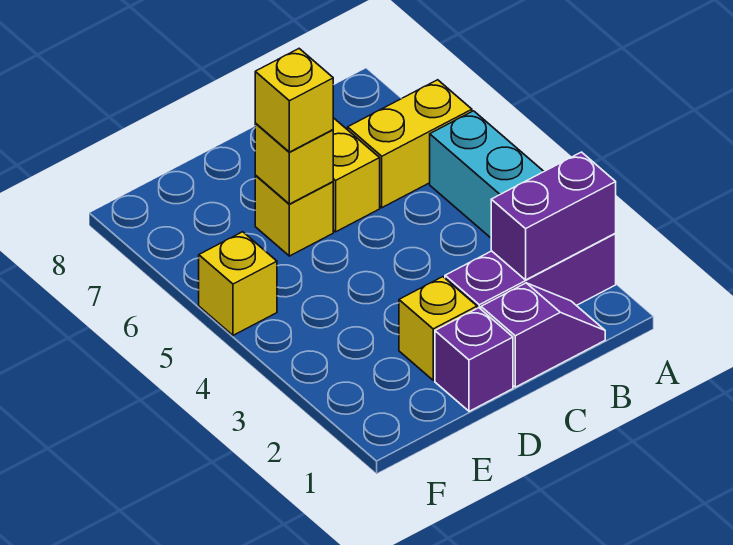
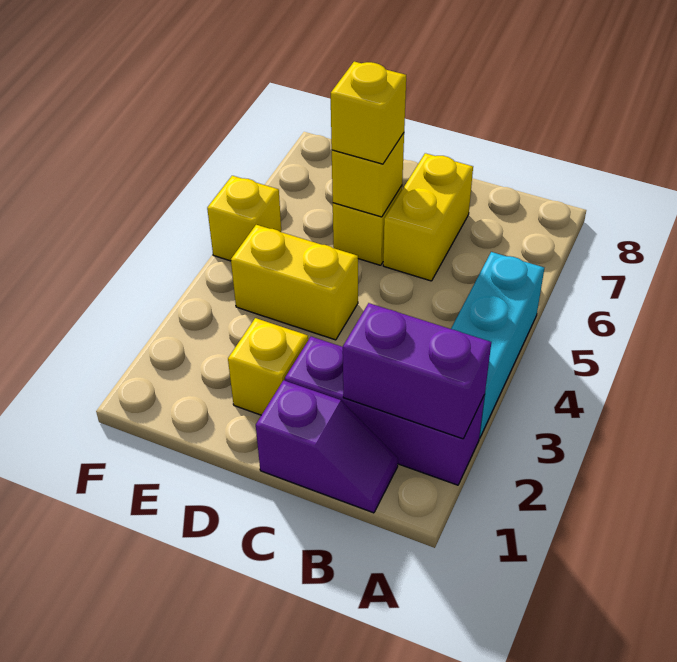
yellow 1x2 brick [348,80,472,208] -> yellow 1x2 brick moved to [231,225,358,340]
purple 1x1 brick [435,308,513,411] -> none

